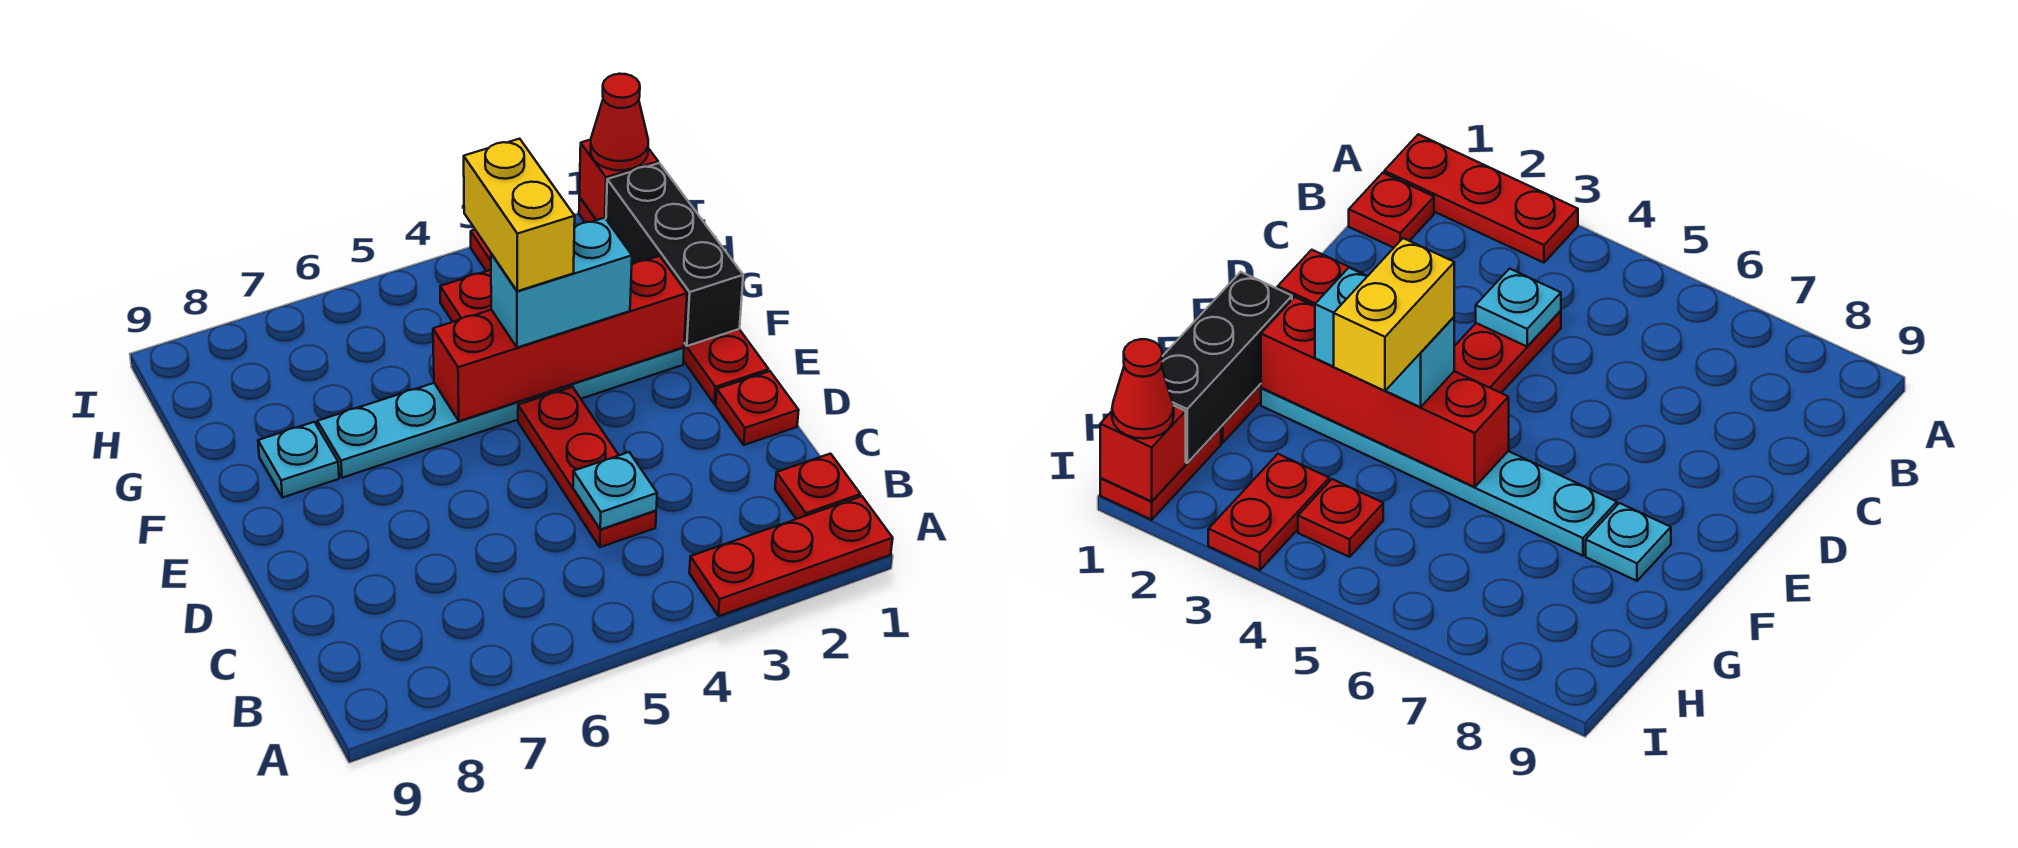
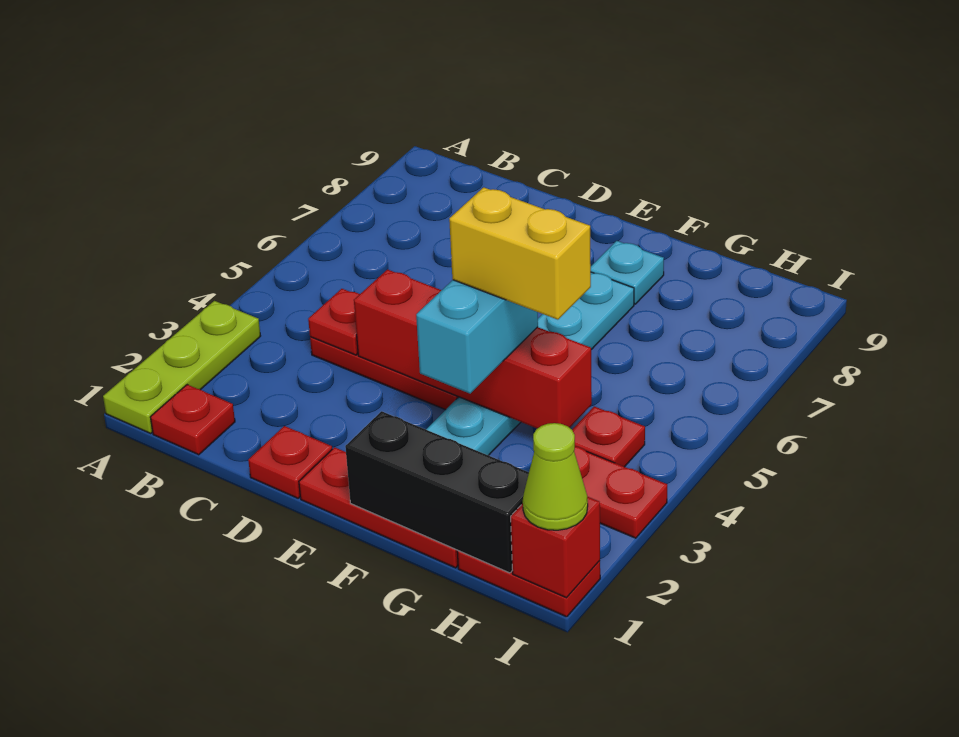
red 1x3 plate [689,496,893,616] -> lime 1x3 plate [103,301,260,433]
cyan 1x1 plate [573,452,657,530] -> red 1x1 plate [308,289,360,355]
red 1x4 brick [433,256,687,421] -> red 1x4 brick turned to [354,270,592,429]
red 1x1 cone [591,74,648,170] -> lime 1x1 cone [523,423,588,530]

